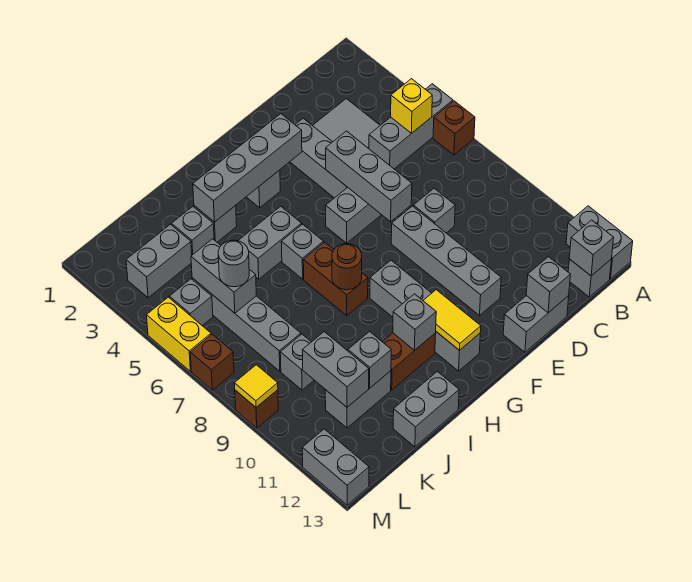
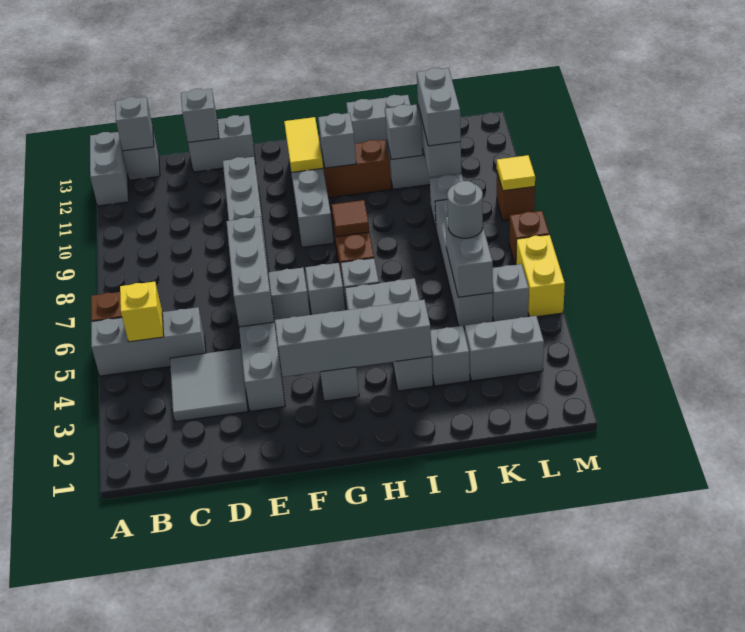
grey 1x1 brick [413,188,455,233] -> grey 1x1 brick moved to [305,263,345,315]
brown 1x1 round brick [332,244,362,290] -> brown 1x1 tile [332,200,369,237]
grey 1x2 brick [302,429,369,505] -> grey 1x2 brick moved to [417,68,461,146]

